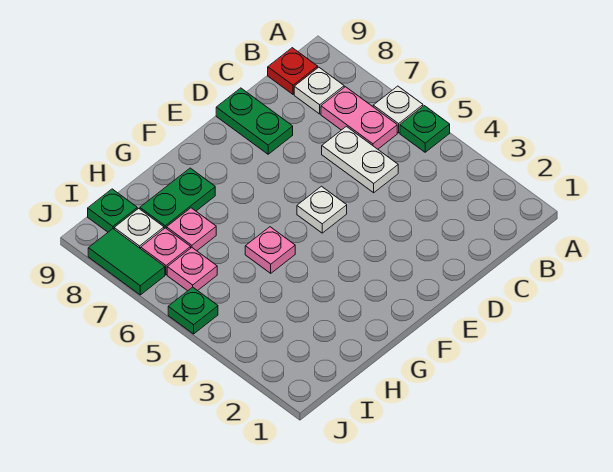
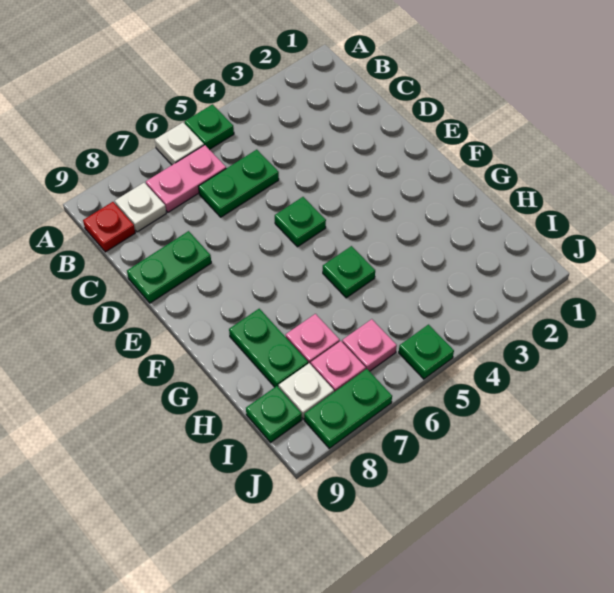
white 1x2 plate [322,126,398,193] -> green 1x2 plate [198,150,279,217]
white 1x1 plate [297,186,347,233] -> green 1x1 plate [275,197,326,247]
pink 1x1 plate [245,227,295,273] -> green 1x1 plate [323,246,375,298]
green 1x2 tile [88,229,165,295] -> green 1x2 plate [304,369,392,448]

